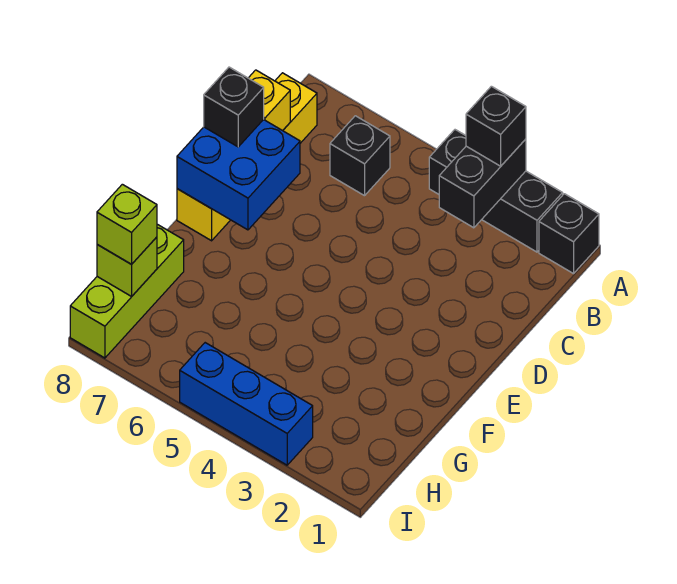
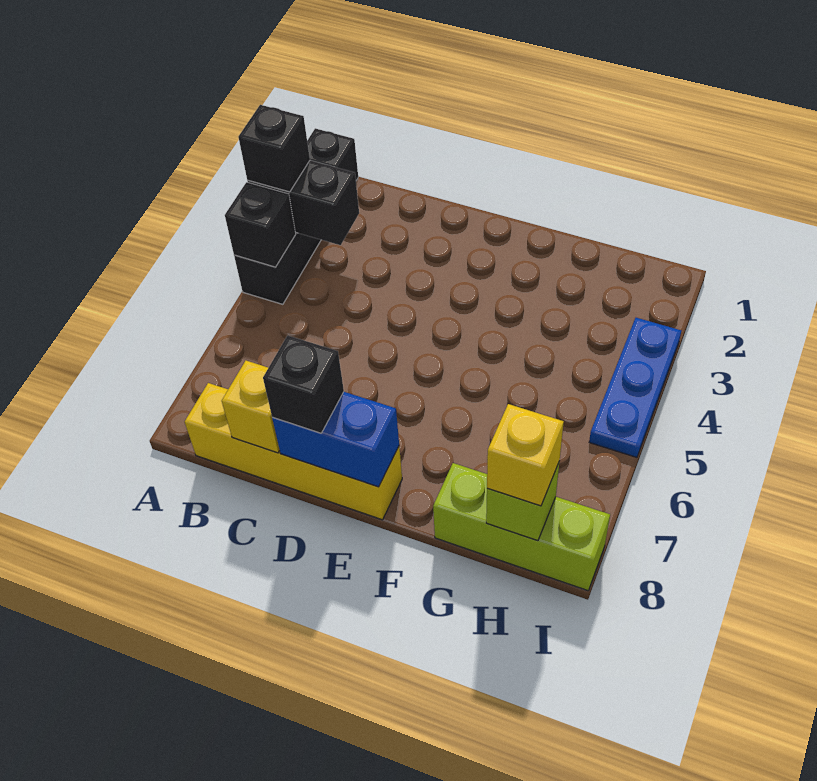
black 1x1 brick [330,116,390,196] -> black 1x1 brick moved to [225,182,296,267]
blue 2x2 brick [177,119,300,230] -> blue 1x2 brick [272,392,399,487]
lime 1x1 brick [97,184,157,264] -> yellow 1x1 brick [487,404,564,506]
blue 1x3 brick [180,343,313,465] -> blue 1x3 plate [589,318,681,457]

